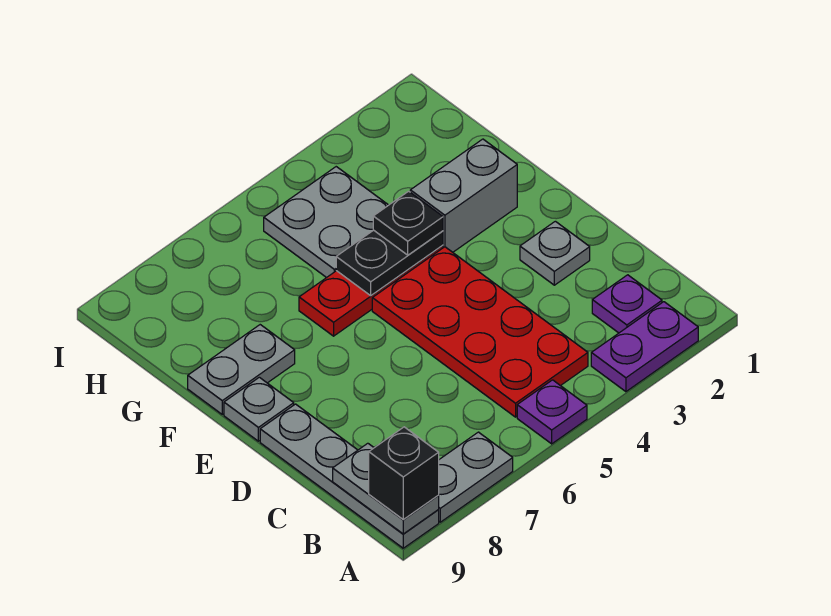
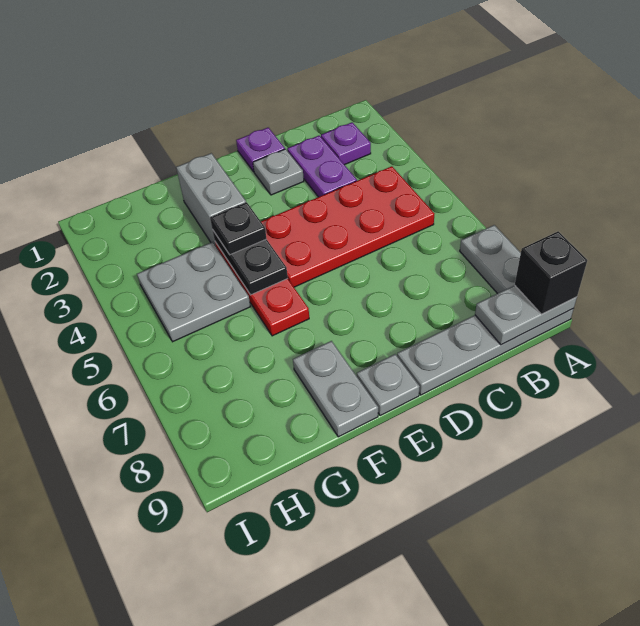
purple 1x2 plate [591,302,698,392] -> purple 1x2 plate moved to [287,136,357,197]
purple 1x1 plate [517,380,587,444] -> purple 1x1 plate moved to [236,128,285,172]

